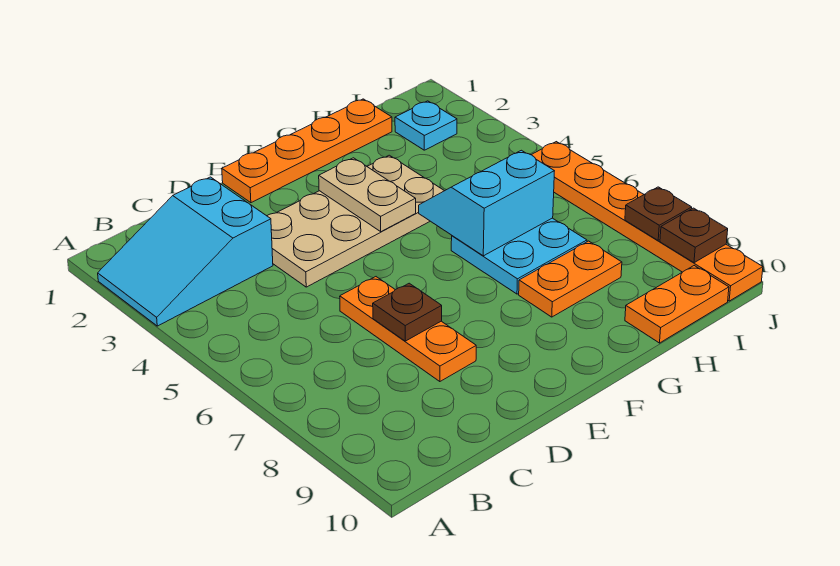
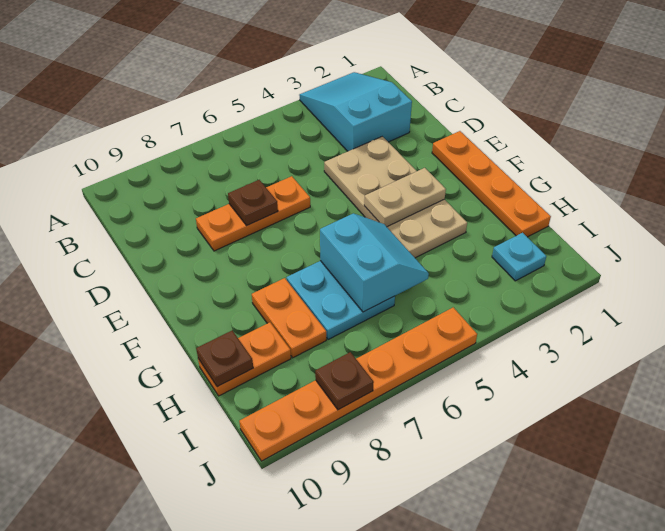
orange 1x2 plate [625,266,729,343] -> orange 1x2 plate turned to [198,322,291,396]
brown 1x1 plate [660,208,728,263] -> brown 1x1 plate moved to [196,330,253,387]

